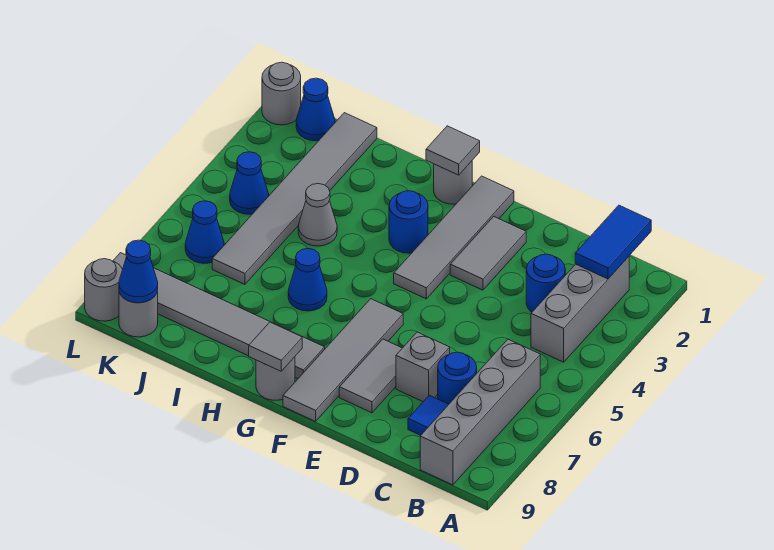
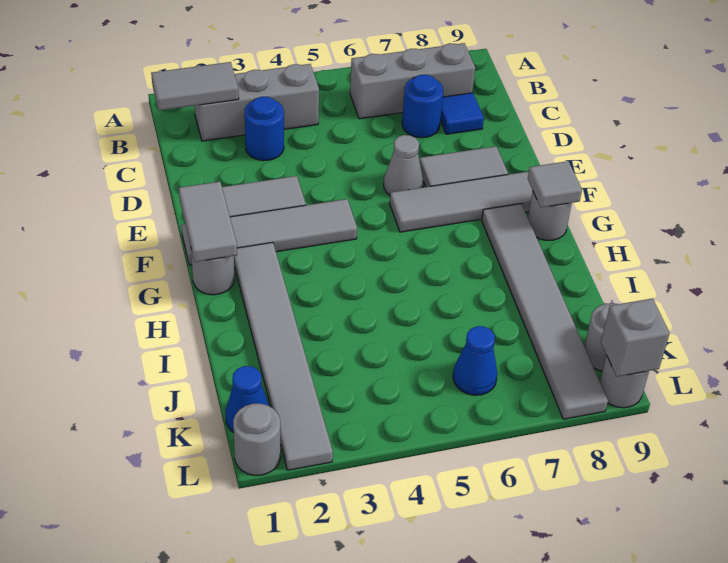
blue 1x2 tile [575,205,651,279] -> grey 1x2 tile [151,62,239,110]
grey 1x4 brick [420,339,540,485] -> grey 1x3 brick [350,43,475,119]
grey 1x1 brick [396,332,450,402] -> grey 1x1 brick moved to [601,298,670,377]
grey 1x1 tile [426,126,480,175] -> grey 1x2 tile [179,182,237,262]
blue 1x1 round brick [389,191,428,253] -> none
blue 1x1 cone [288,248,327,311] -> none
grey 1x1 cone [298,184,337,246] -> grey 1x1 cone moved to [384,135,423,195]
grey 1x6 tile [212,113,377,284] -> grey 1x6 tile turned to [234,243,333,470]
blue 1x1 cone [230,152,269,214] -> none
blue 1x1 cone [119,240,158,303] -> none

